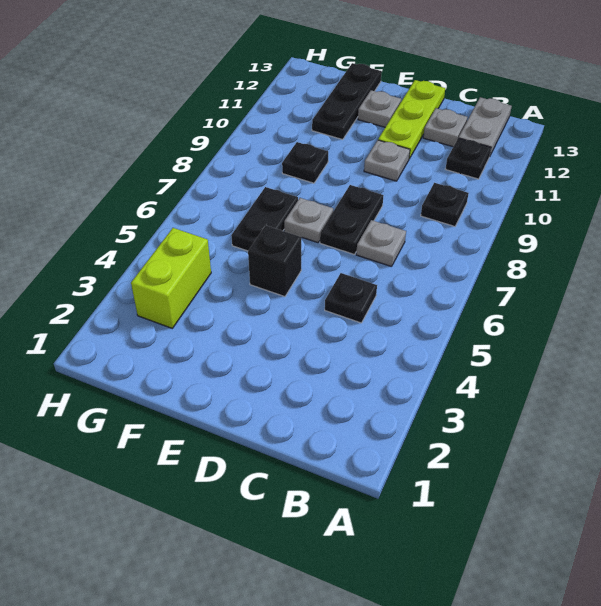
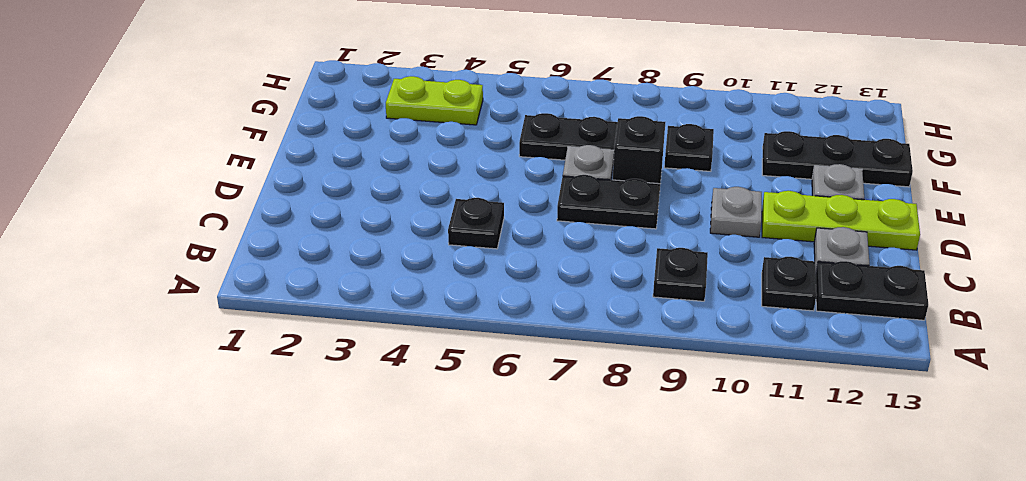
grey 1x2 plate [459,97,512,155] -> black 1x2 plate [816,261,928,320]
grey 1x1 plate [356,220,406,267] -> none
black 1x1 brick [248,225,301,297] -> black 1x1 brick moved to [613,116,665,184]
lime 1x2 brick [131,228,211,328] -> lime 1x2 plate [386,76,483,125]

